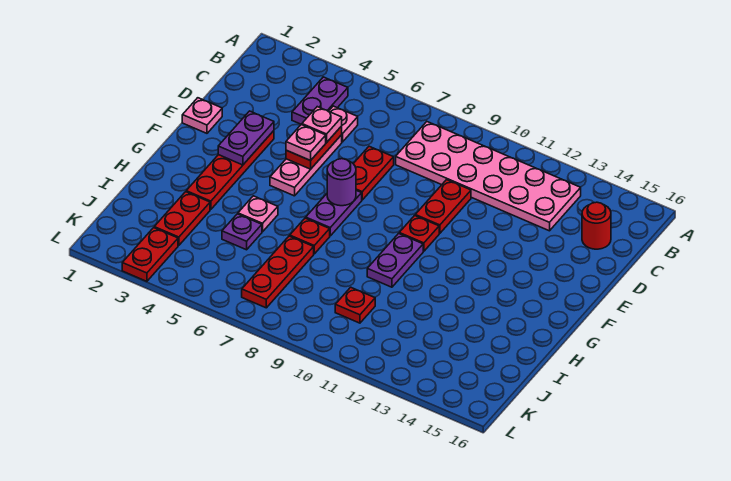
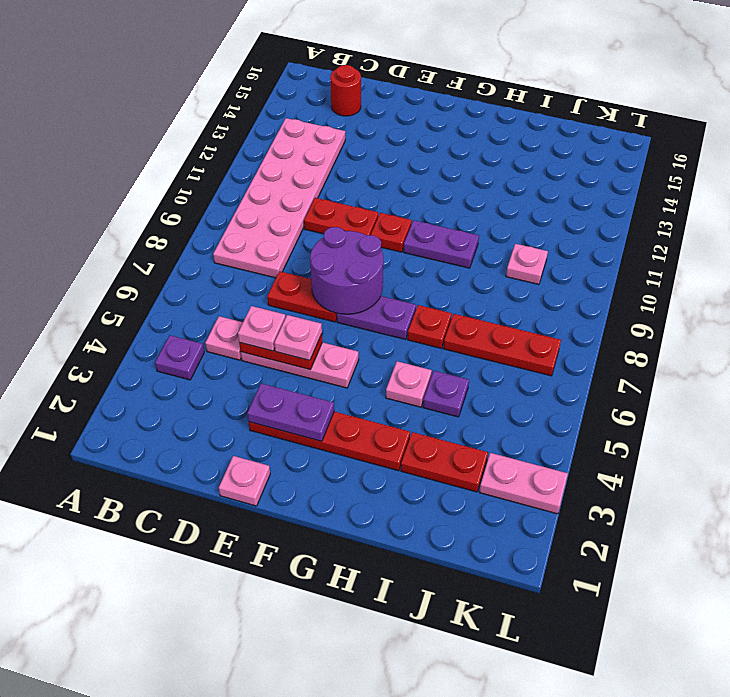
purple 1x2 plate [292,77,348,125] -> purple 1x1 plate [155,335,204,380]
purple 1x1 round brick [327,159,356,206] -> purple 2x2 round brick [310,227,383,314]
red 1x1 plate [335,287,375,323] -> pink 1x1 plate [506,244,548,284]
red 1x2 plate [122,228,178,281] -> pink 1x2 plate [479,453,568,514]

